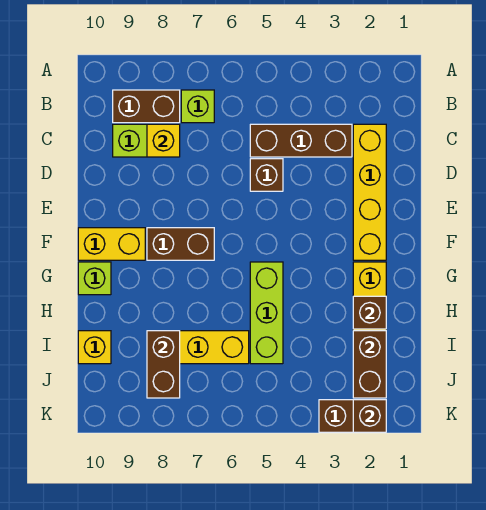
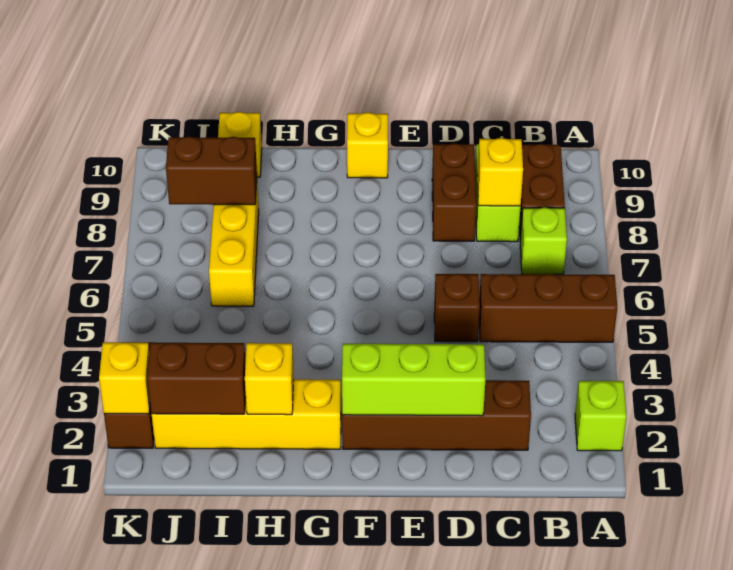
yellow 1x4 brick [353,124,386,260] -> brown 1x4 brick [342,380,531,450]
brown 1x3 brick [250,124,352,157] -> brown 1x3 brick turned to [479,274,617,342]
brown 1x2 brick [147,228,214,260] -> brown 1x2 brick moved to [432,143,476,241]
yellow 1x2 brick [78,228,145,260] -> yellow 1x1 brick [347,112,388,178]
lime 1x3 brick [250,262,283,364] -> lime 1x3 brick moved to [342,344,485,416]
lime 1x1 brick [78,262,111,295] -> lime 1x1 brick moved to [575,381,627,451]
brown 1x1 brick [353,296,386,329] -> yellow 1x1 brick [245,343,294,415]
brown 1x1 brick [353,400,386,432] -> yellow 1x1 brick [99,342,150,414]

